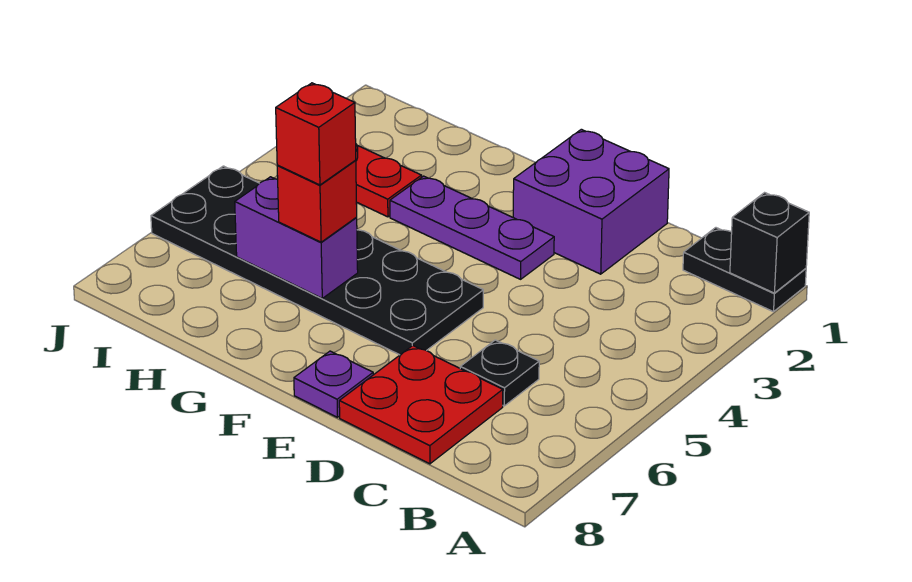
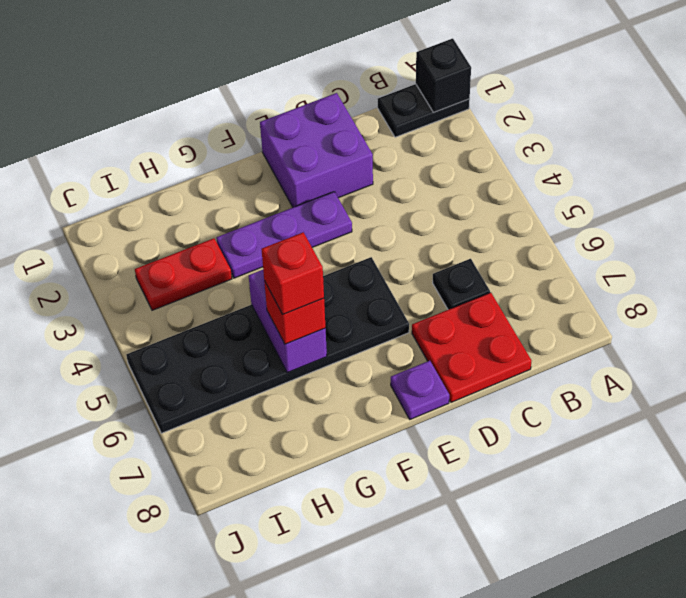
purple 1x2 brick [235,177,358,298] -> purple 1x2 brick turned to [249,270,327,373]

